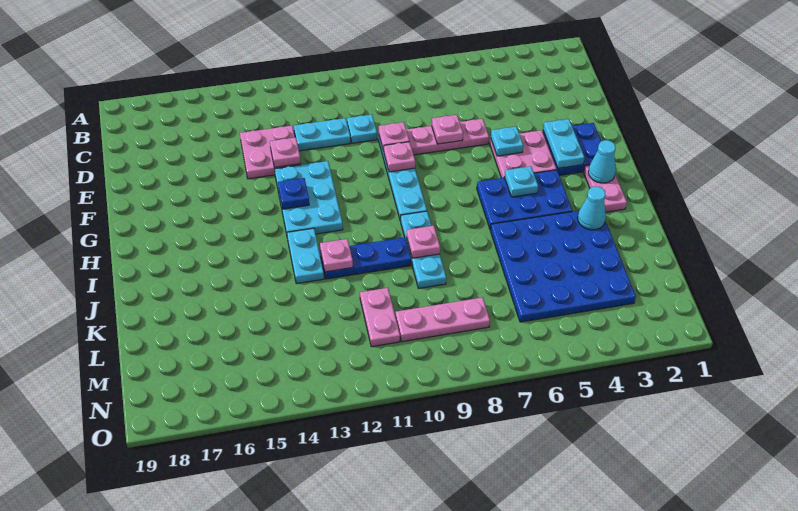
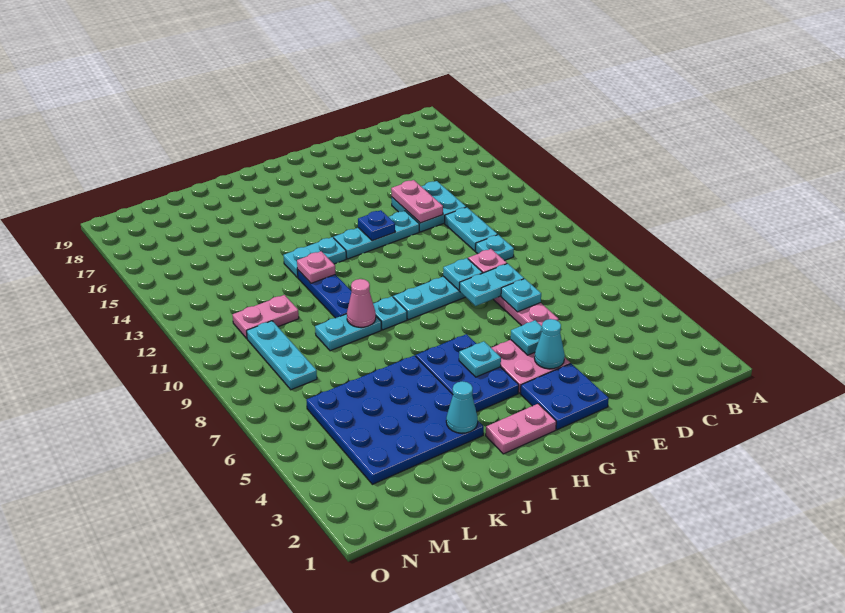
pink 2x2 plate [240,126,301,179] -> cyan 2x2 plate [392,181,466,232]
pink 1x1 plate [432,115,463,144] -> cyan 1x1 plate [501,279,541,312]
pink 1x1 plate [270,137,301,167] -> pink 1x2 plate [391,180,443,223]
cyan 1x2 plate [543,119,585,168] -> cyan 1x2 plate moved to [459,264,524,306]
pink 1x1 plate [384,142,415,172] -> cyan 1x1 plate [443,258,483,290]
cyan 2x3 plate [275,161,343,234] -> cyan 1x3 plate [334,211,419,259]
cyan 1x1 cone [588,140,616,183] -> cyan 1x1 cone moved to [534,319,565,369]
pink 1x1 plate [407,226,440,258] -> pink 1x1 cone [347,279,376,327]
pink 1x3 plate [396,297,490,342] -> cyan 1x3 plate [247,321,317,390]

